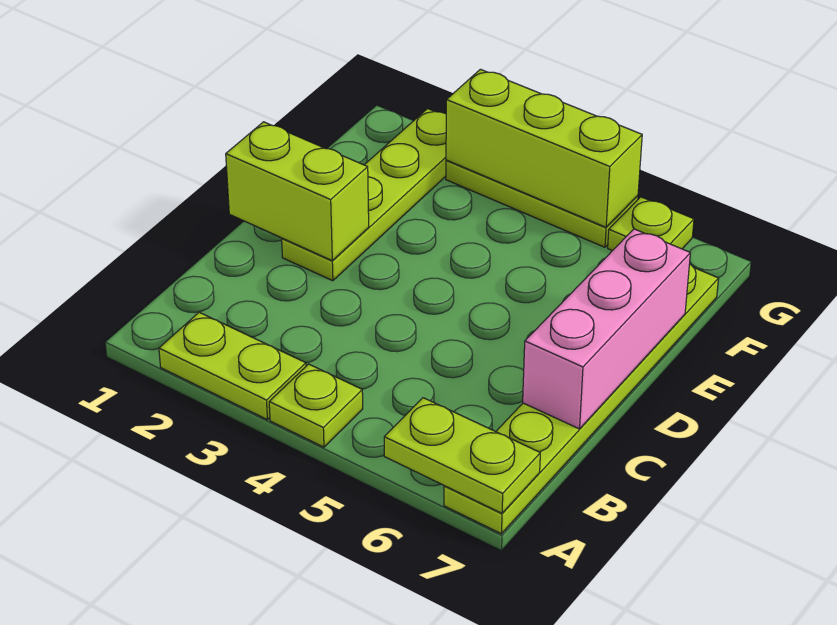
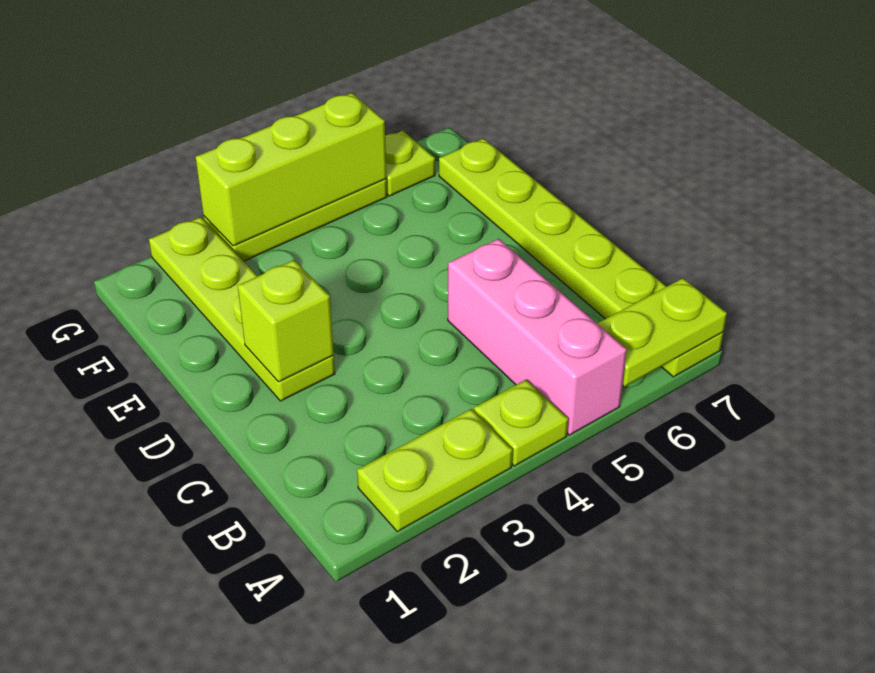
pink 1x3 brick [523,229,690,429] -> pink 1x3 brick moved to [448,239,627,435]
lime 1x2 brick [226,122,369,260] -> lime 1x1 brick [238,260,334,382]

